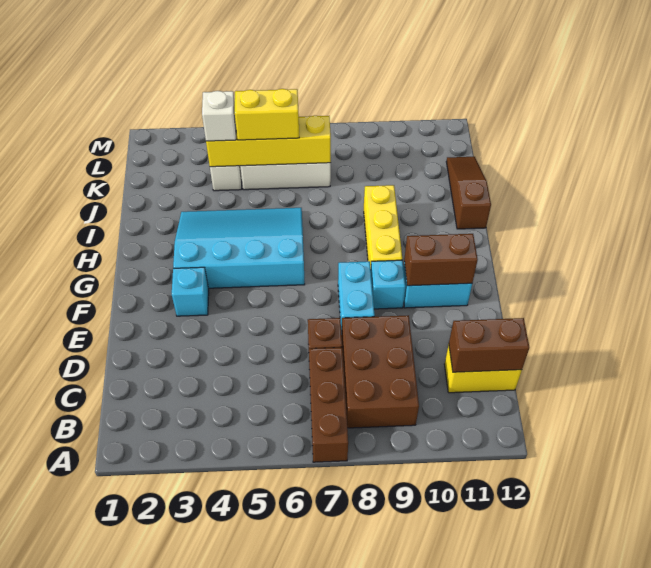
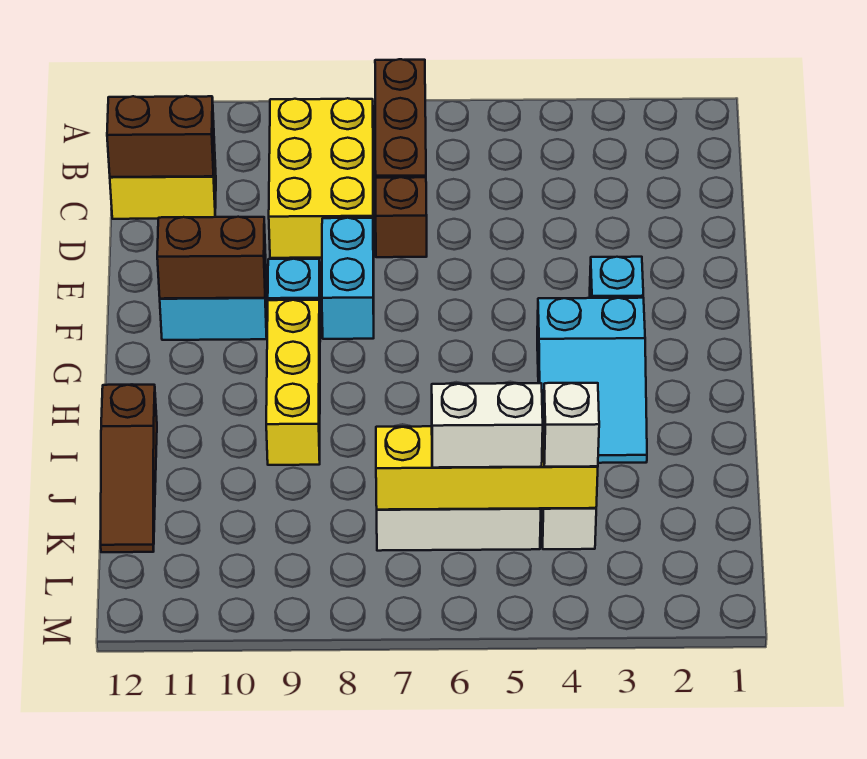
brown 2x3 brick [342,315,419,428] -> yellow 2x3 brick [269,98,374,258]
cyan 3x4 slope [173,208,305,288] -> cyan 2x3 slope [537,298,647,463]
yellow 1x2 brick [235,89,299,140] -> white 1x2 brick [432,383,543,468]

